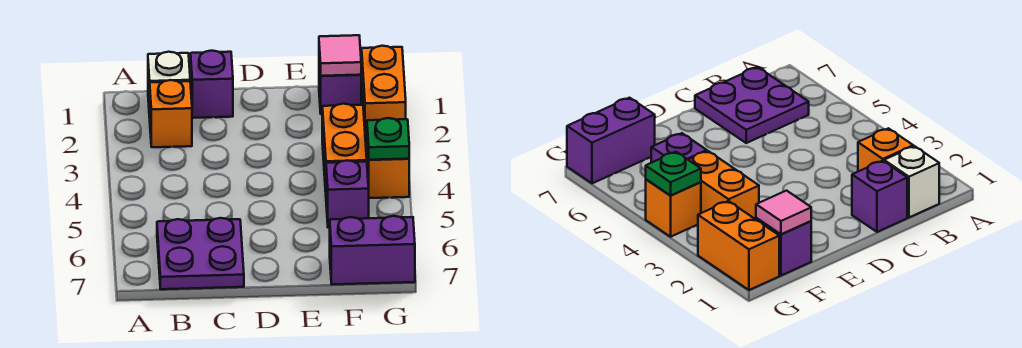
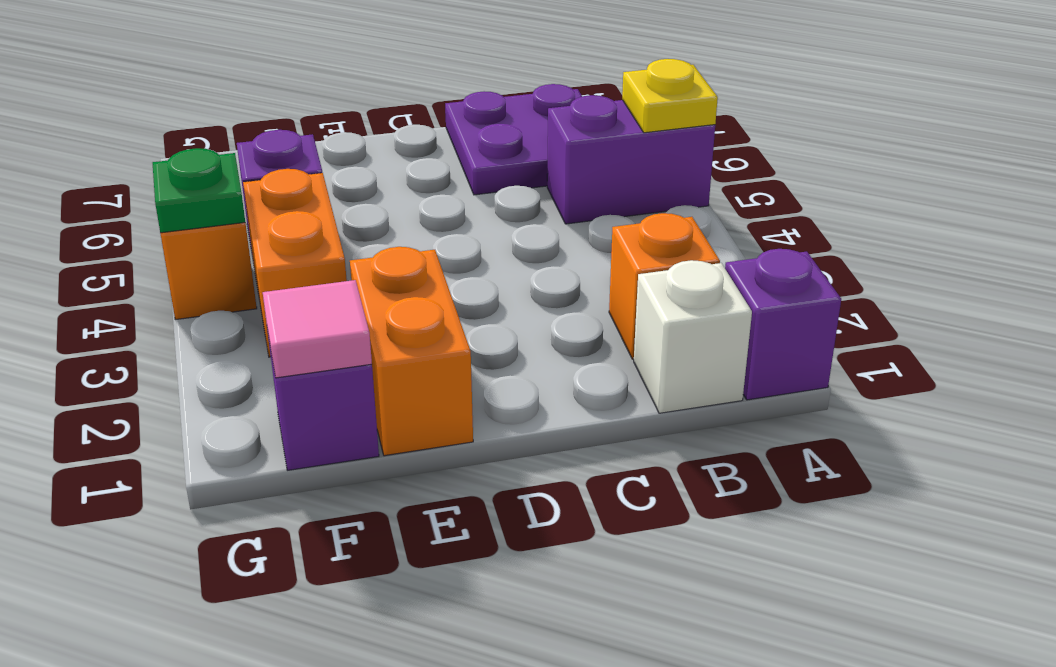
none -> yellow 1x1 plate [622,59,718,133]
purple 1x1 brick [191,51,233,118] -> purple 1x1 brick moved to [725,249,841,400]
purple 1x2 brick [330,216,415,284] -> purple 1x2 brick moved to [547,95,715,224]
orange 1x2 brick [361,46,406,141] -> orange 1x2 brick moved to [350,247,473,456]

